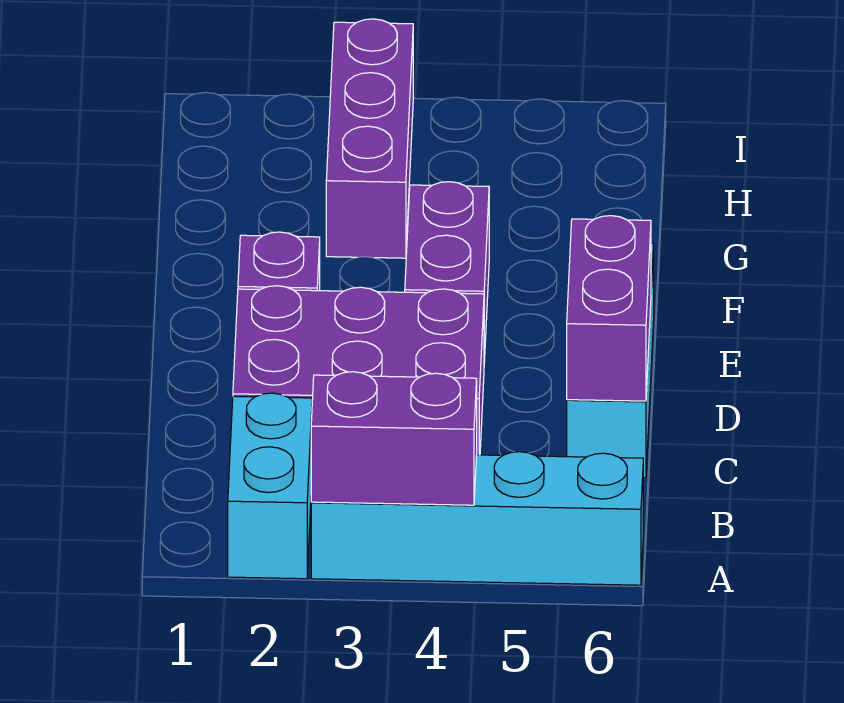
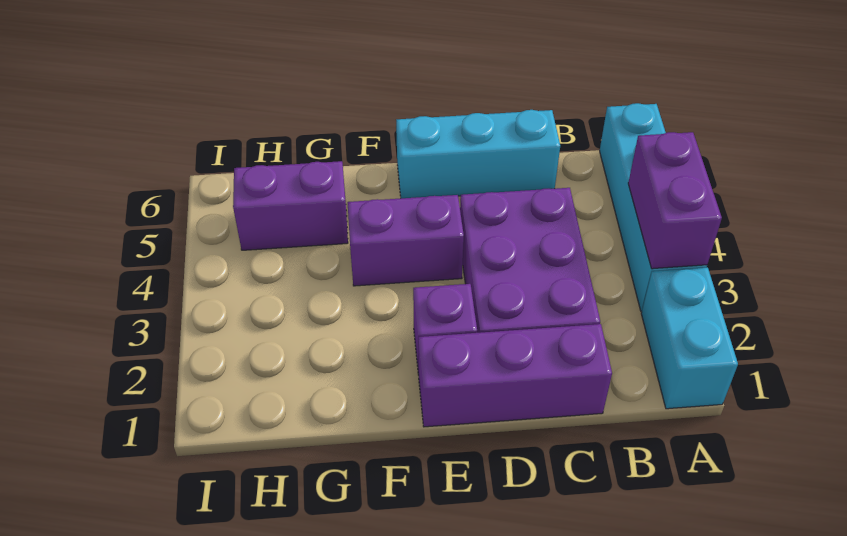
cyan 1x2 brick [228,393,312,579] -> cyan 1x2 brick turned to [641,268,738,409]
purple 1x2 brick [567,216,651,401] -> purple 1x2 brick moved to [233,161,348,250]
purple 1x3 brick [326,19,413,258] -> purple 1x3 brick moved to [418,324,612,427]

